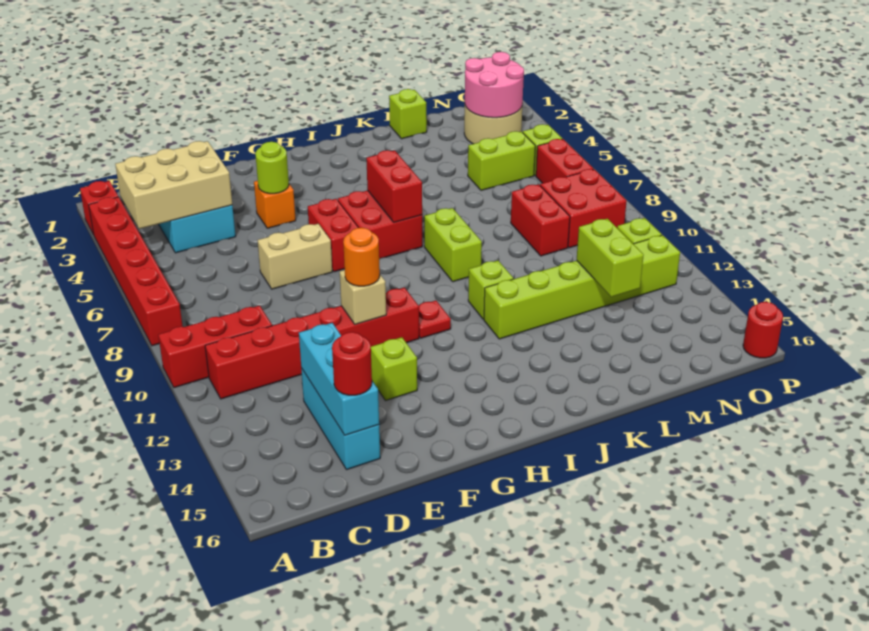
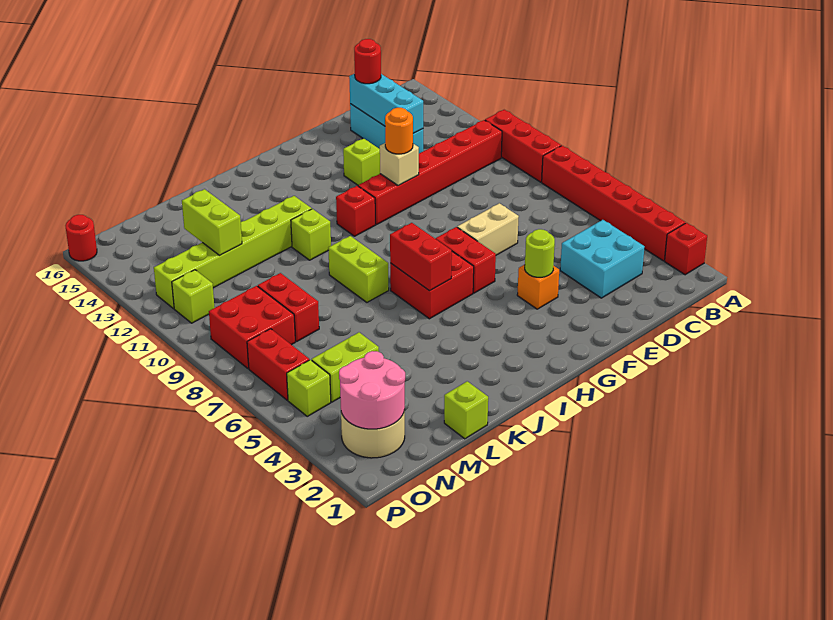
red 1x3 brick [158,306,272,388] -> red 1x3 brick turned to [485,110,561,182]
tan 2x3 brick [115,141,232,229] -> none
red 1x1 plate [419,301,451,338] -> red 1x1 brick [336,186,375,236]

